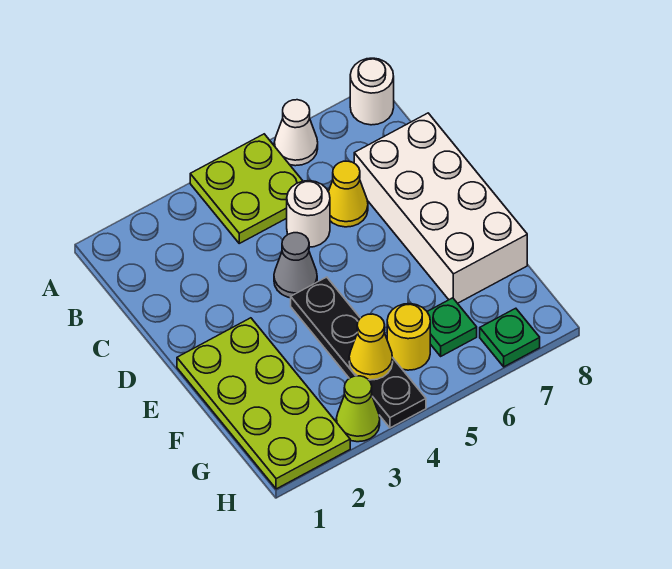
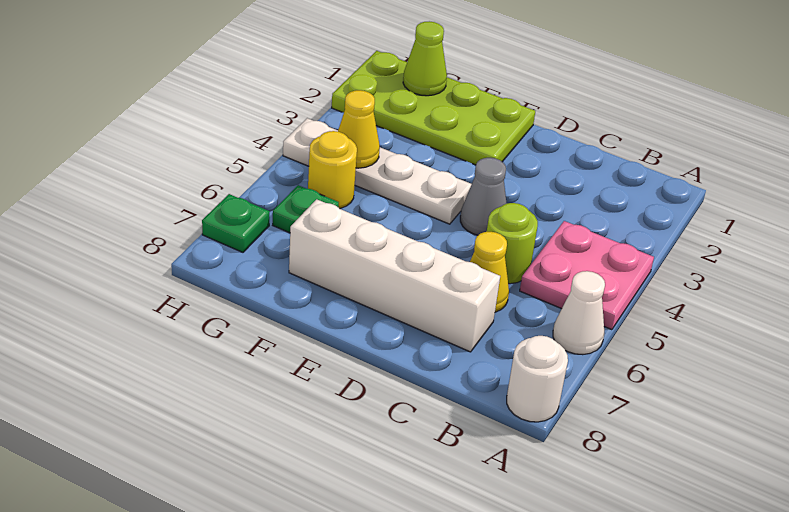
lime 2x2 plate [190,134,303,243] -> pink 2x2 plate [520,221,654,330]
white 1x1 round brick [287,181,330,247] -> lime 1x1 round brick [487,203,538,284]
white 2x4 brick [354,113,527,303] -> white 1x4 brick [289,199,500,352]
black 1x4 plate [291,277,426,428] -> white 1x4 plate [283,118,472,224]
lime 1x1 cone [336,376,380,442] -> lime 1x1 cone moved to [403,21,447,96]

